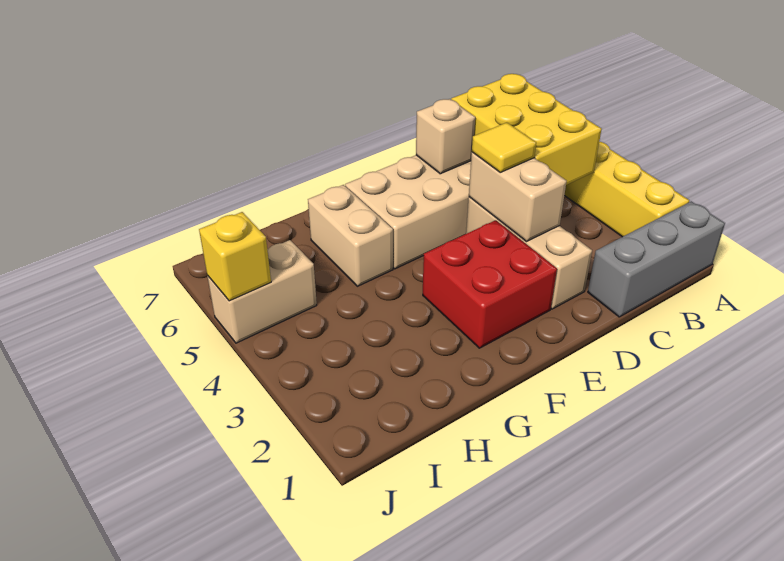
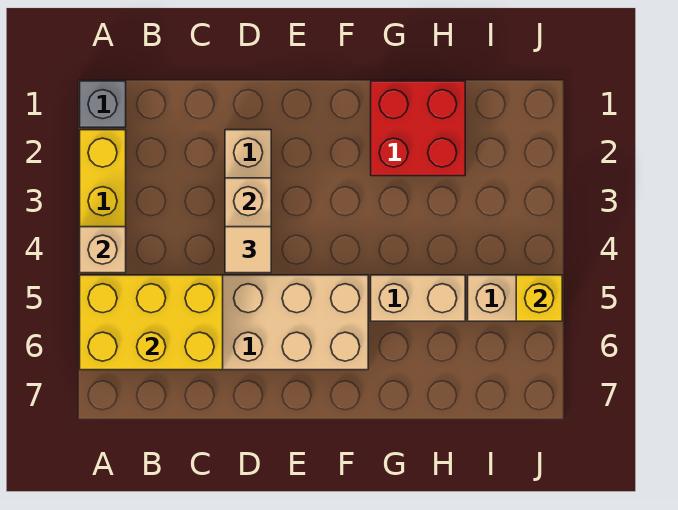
grey 1x3 brick [588,201,725,317] -> grey 1x1 brick [80,81,126,127]
yellow 2x3 brick [451,74,602,185] -> yellow 2x3 brick turned to [80,275,223,370]
yellow 1x1 tile [472,123,536,172] -> tan 1x1 tile [225,227,271,273]
tan 1x1 brick [416,99,475,174] -> tan 1x1 brick moved to [80,227,126,273]
red 2x2 brick [423,220,557,348] -> red 2x2 brick moved to [371,81,465,176]
tan 1x2 brick [308,185,393,286] -> tan 1x2 brick turned to [371,275,465,321]

